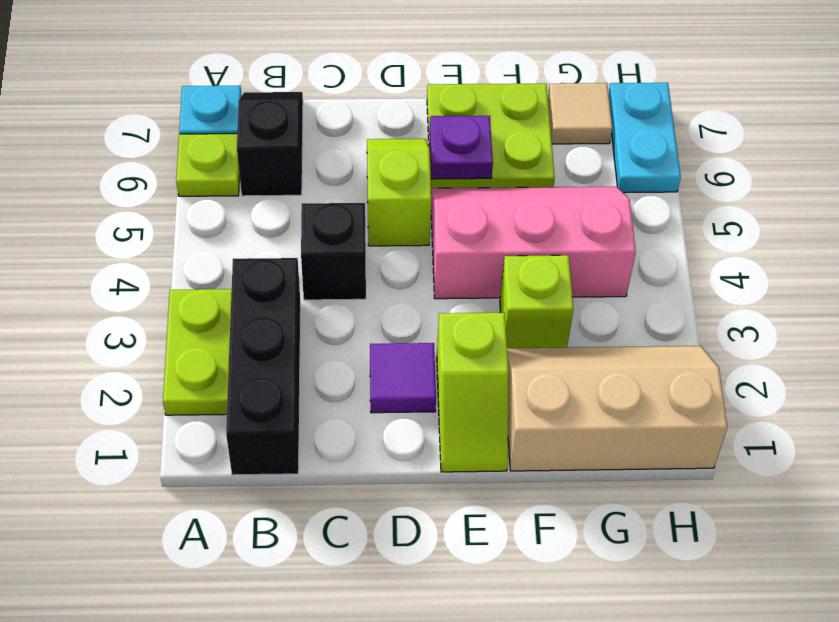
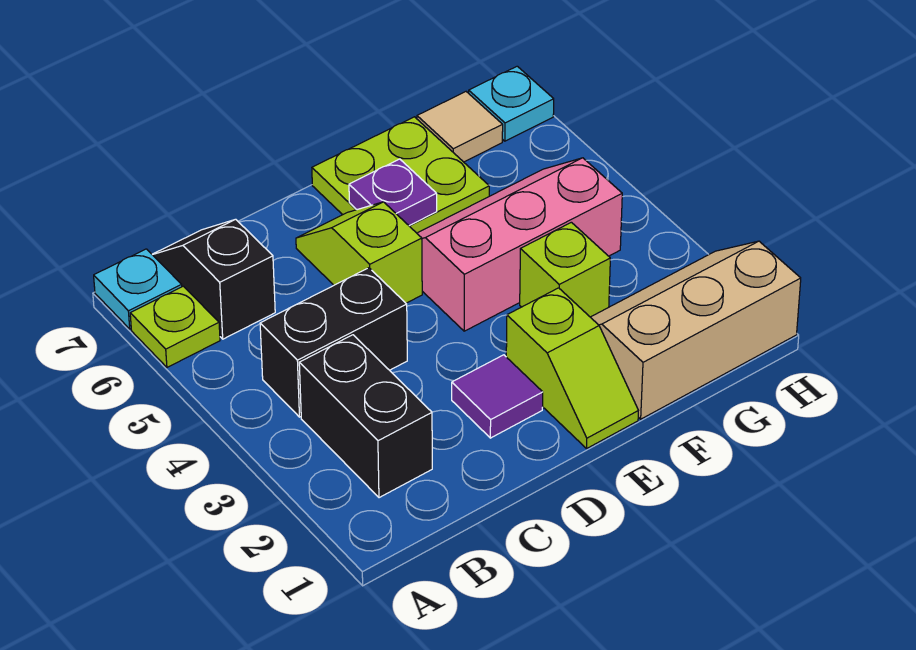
lime 1x2 plate [163,289,232,415] -> none
black 1x3 brick [226,258,300,475] -> black 1x2 brick [299,335,432,498]
black 1x1 brick [301,203,366,300] -> black 1x2 brick [260,268,407,417]
cyan 1x2 plate [609,83,681,193] -> cyan 1x1 plate [469,66,554,141]

